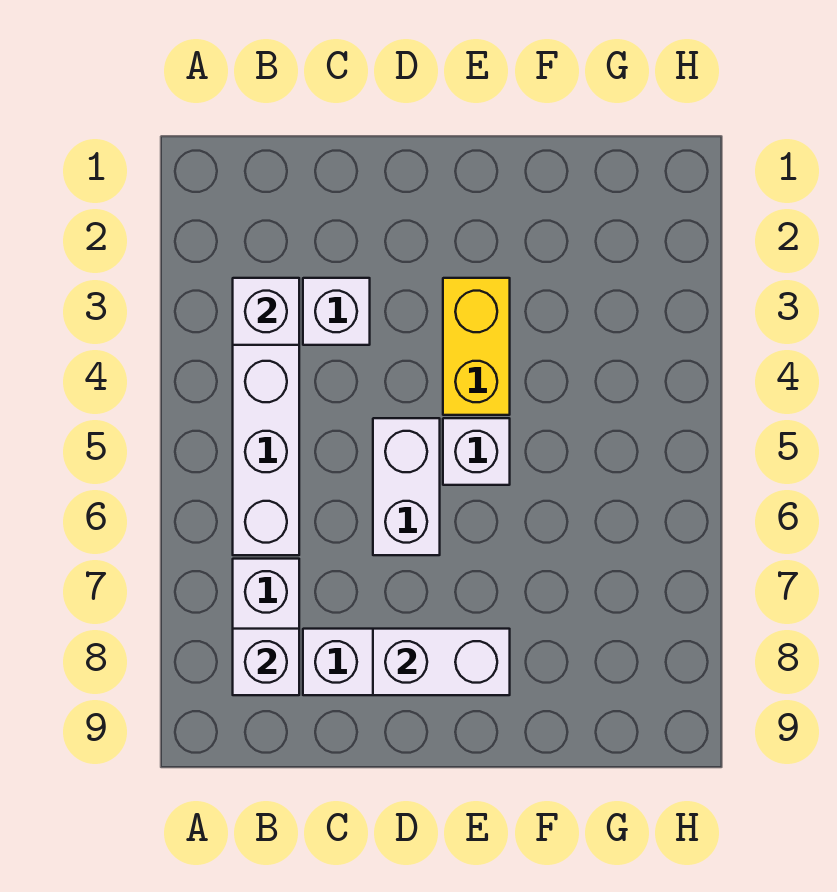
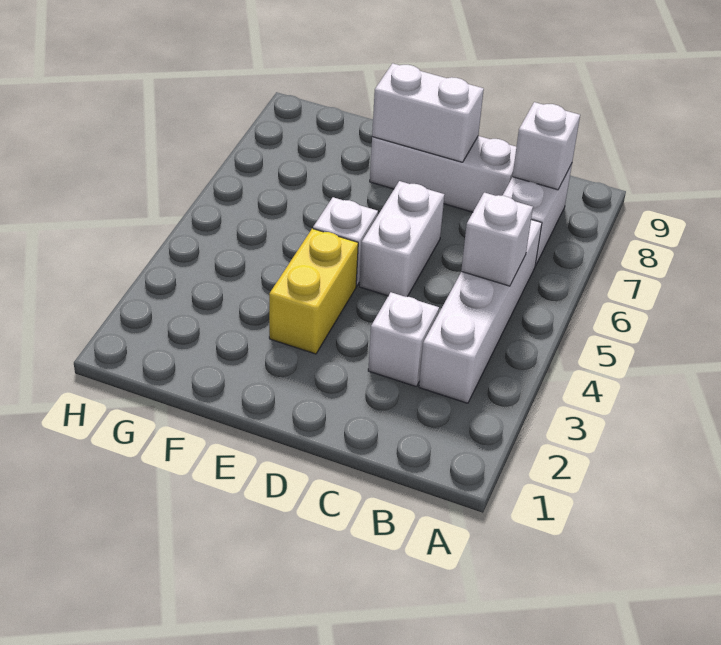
white 1x1 brick [233,278,299,345] -> white 1x1 brick moved to [461,193,533,286]

